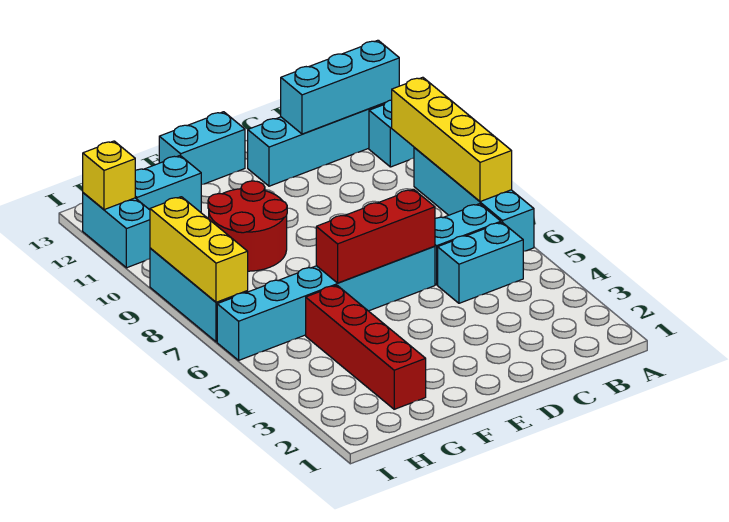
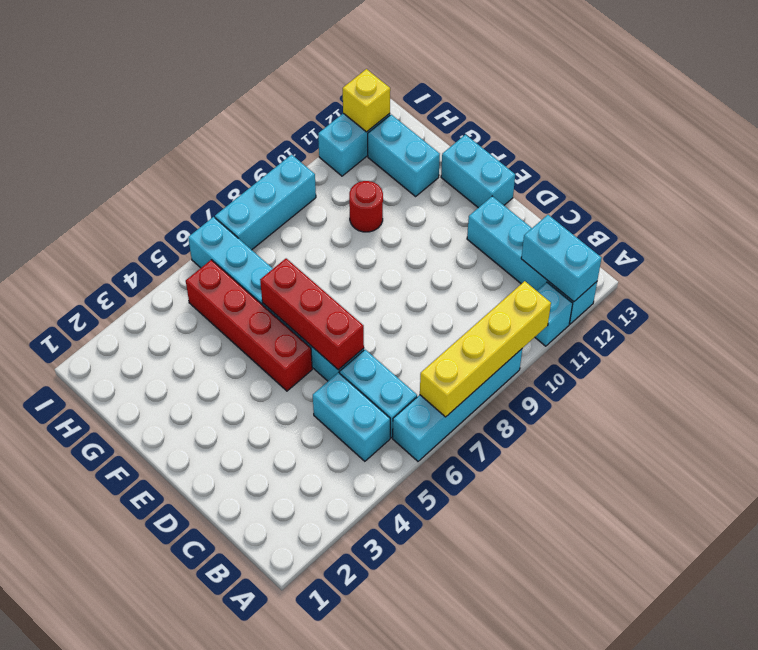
cyan 1x3 brick [281,40,399,134] -> cyan 1x2 brick [521,215,602,302]
red 2x2 round brick [208,181,287,271] -> red 1x1 round brick [349,181,383,232]
red 1x4 brick [306,285,426,409] -> red 1x4 brick turned to [186,260,312,391]
yellow 1x3 brick [150,197,248,302] -> none

